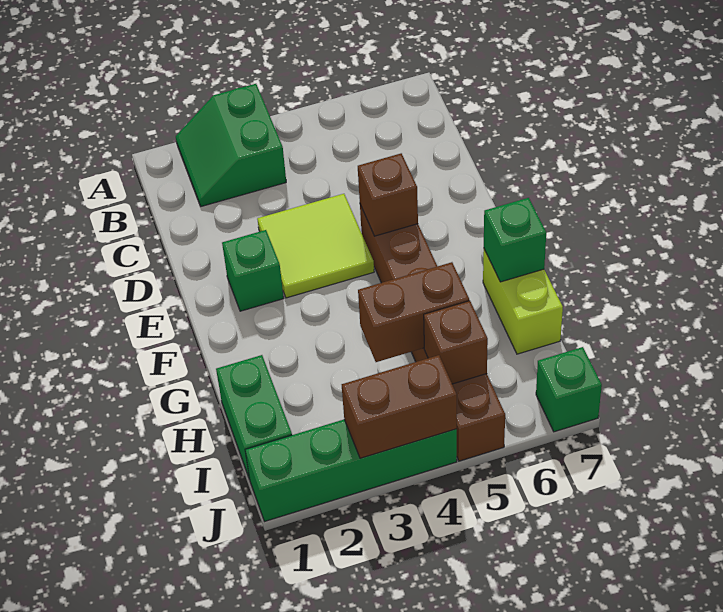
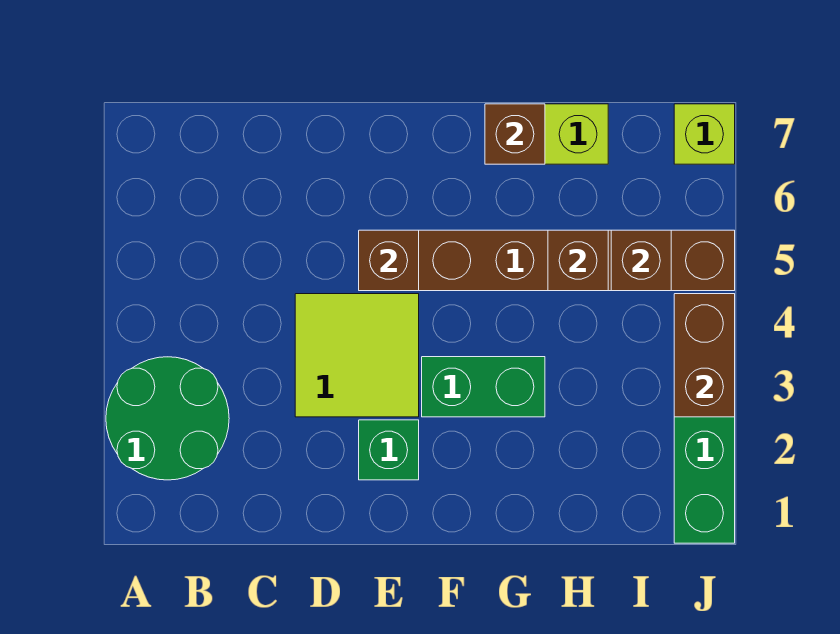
green 2x2 slope [176,84,286,206] -> green 2x2 round brick [106,357,229,480]
green 1x1 brick [484,198,546,282] -> brown 1x1 brick [485,104,545,164]
green 1x2 brick [216,355,292,480] -> green 1x2 brick moved to [422,357,545,417]
brown 1x2 brick [358,262,469,362] -> brown 1x1 brick [548,230,608,291]
green 1x1 brick [536,347,602,432] -> lime 1x1 brick [674,104,735,164]

